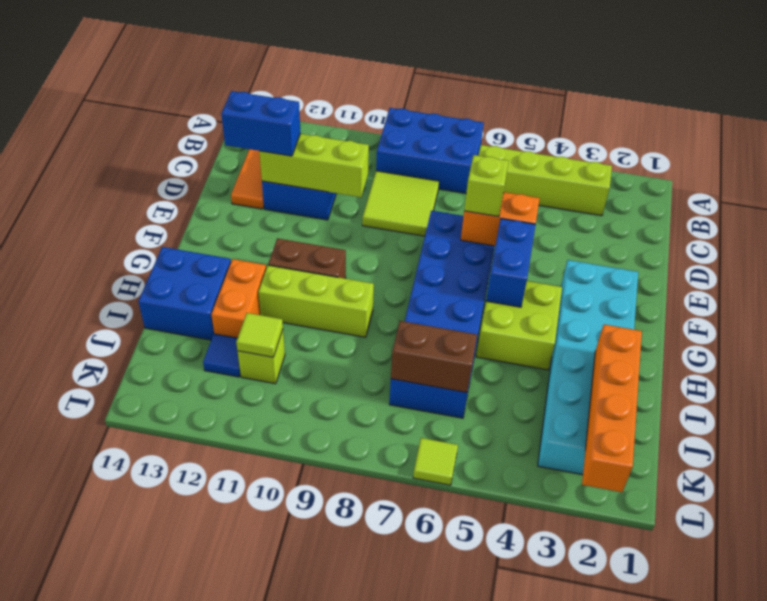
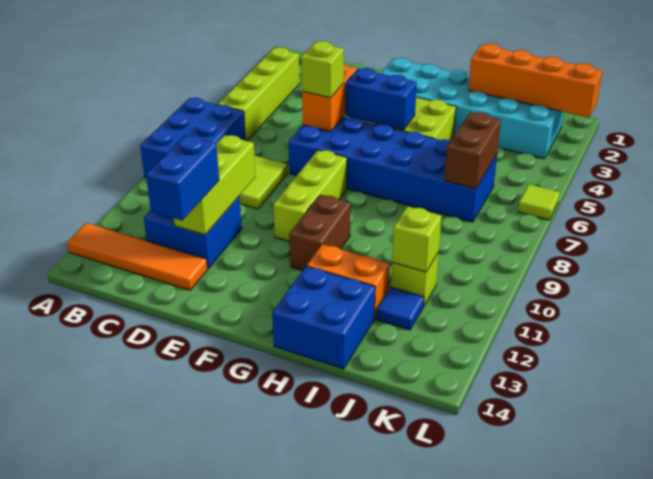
lime 1x3 brick [258,265,374,337] -> lime 1x3 brick moved to [273,150,347,242]
lime 1x1 tile [236,313,283,357] -> lime 1x1 brick [392,206,441,272]

